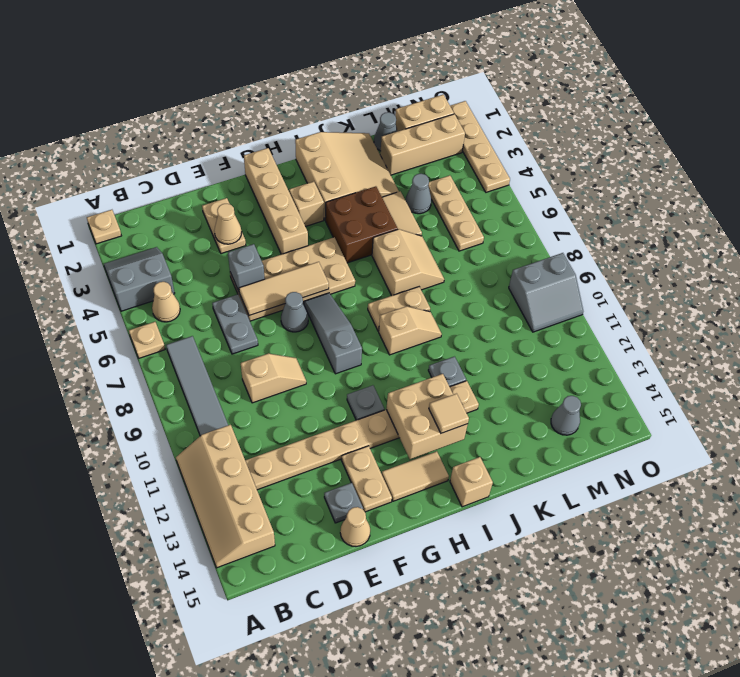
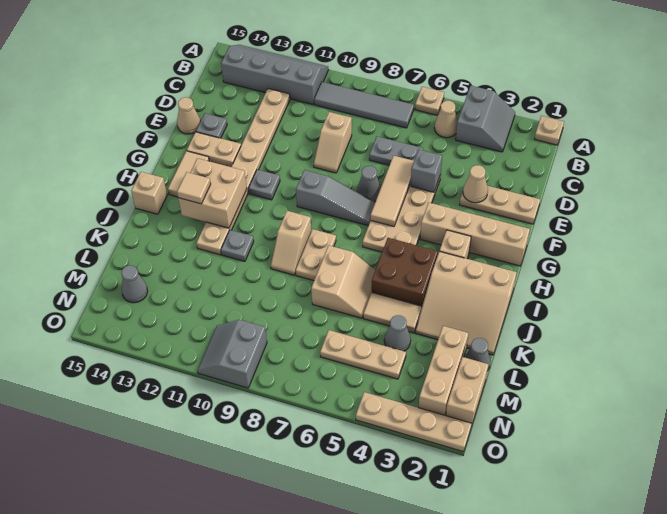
tan 2x4 slope [176,425,275,568] -> grey 2x4 slope [221,45,329,104]
tan 1x2 plate [202,198,246,254] -> tan 1x3 plate [460,186,540,224]
tan 2x2 slope [372,229,444,296] -> tan 2x2 slope turned to [311,245,375,318]

